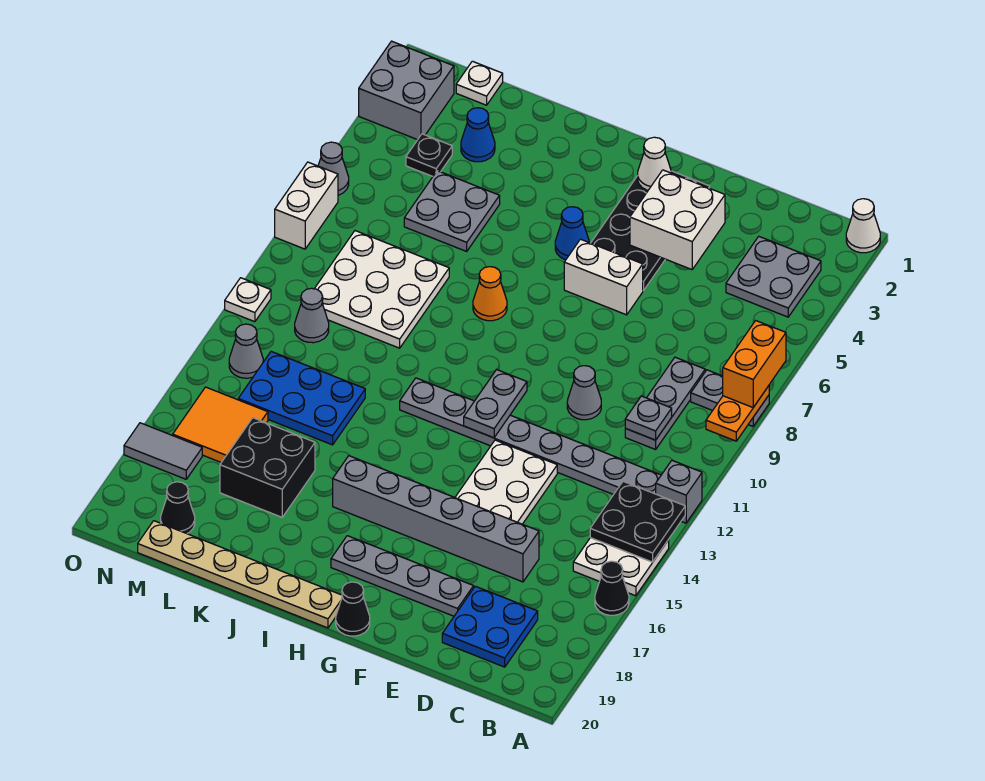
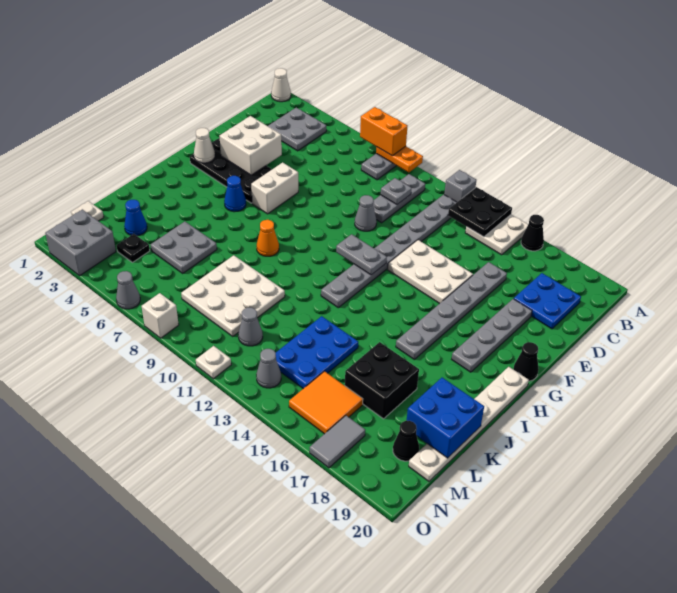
grey 1x3 plate [625,357,705,449] -> grey 1x3 plate turned to [373,174,425,223]
grey 1x6 brick [333,456,539,582] -> grey 1x6 plate [396,262,507,359]
tan 1x6 plate [138,521,342,628] -> white 1x6 plate [409,367,529,481]
none -> blue 2x2 brick [407,378,484,458]
white 1x2 brick [275,162,338,249] -> white 1x1 brick [142,293,179,338]

